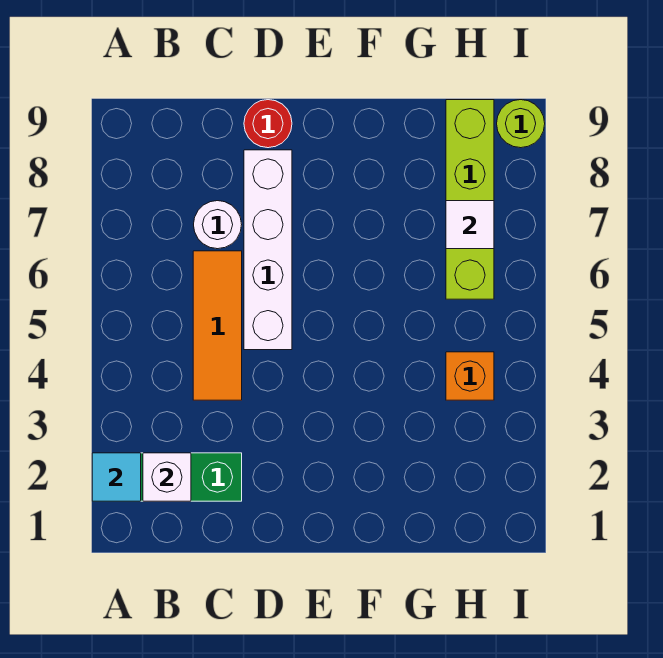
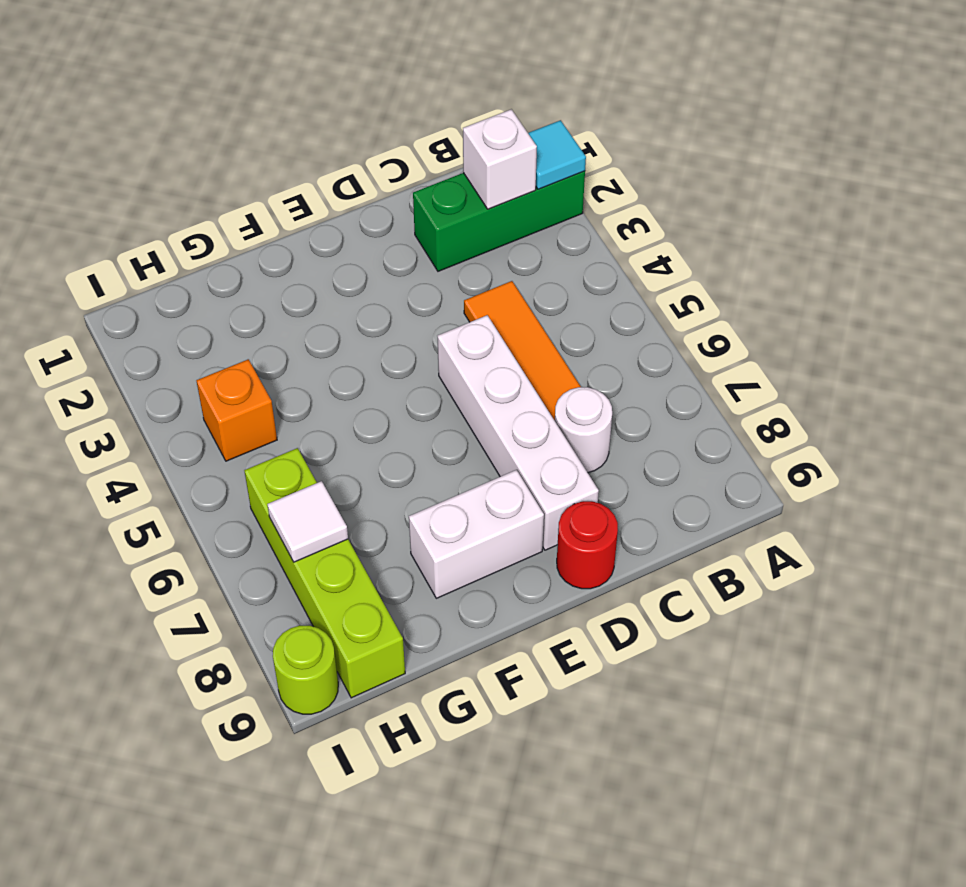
none -> white 1x2 brick [409,470,544,598]

